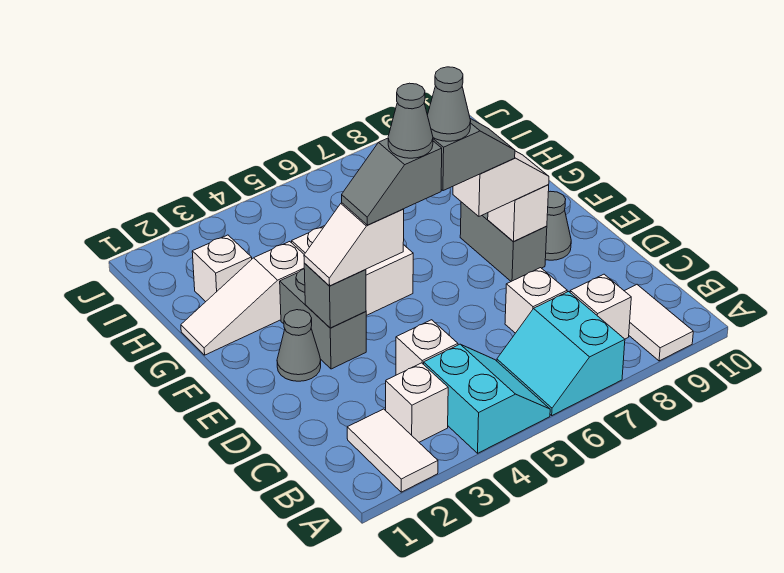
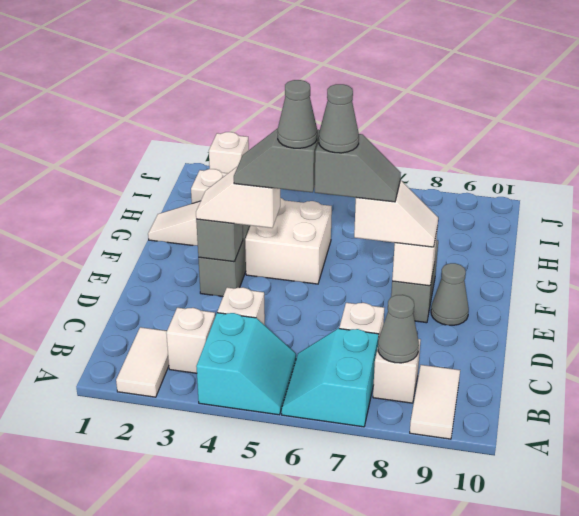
grey 1x1 cone [277,310,321,381] -> grey 1x1 cone moved to [378,295,419,363]
none -> white 1x1 brick [209,132,249,173]

